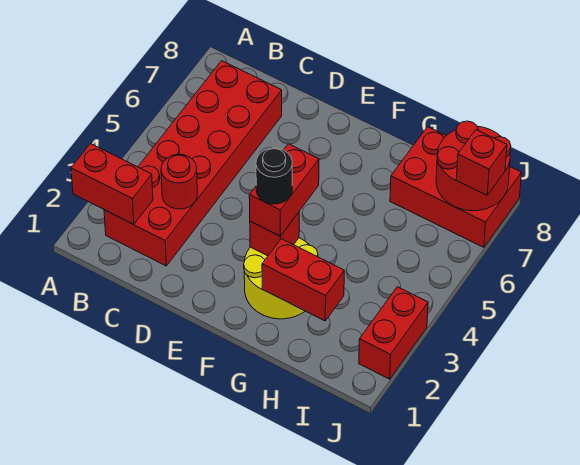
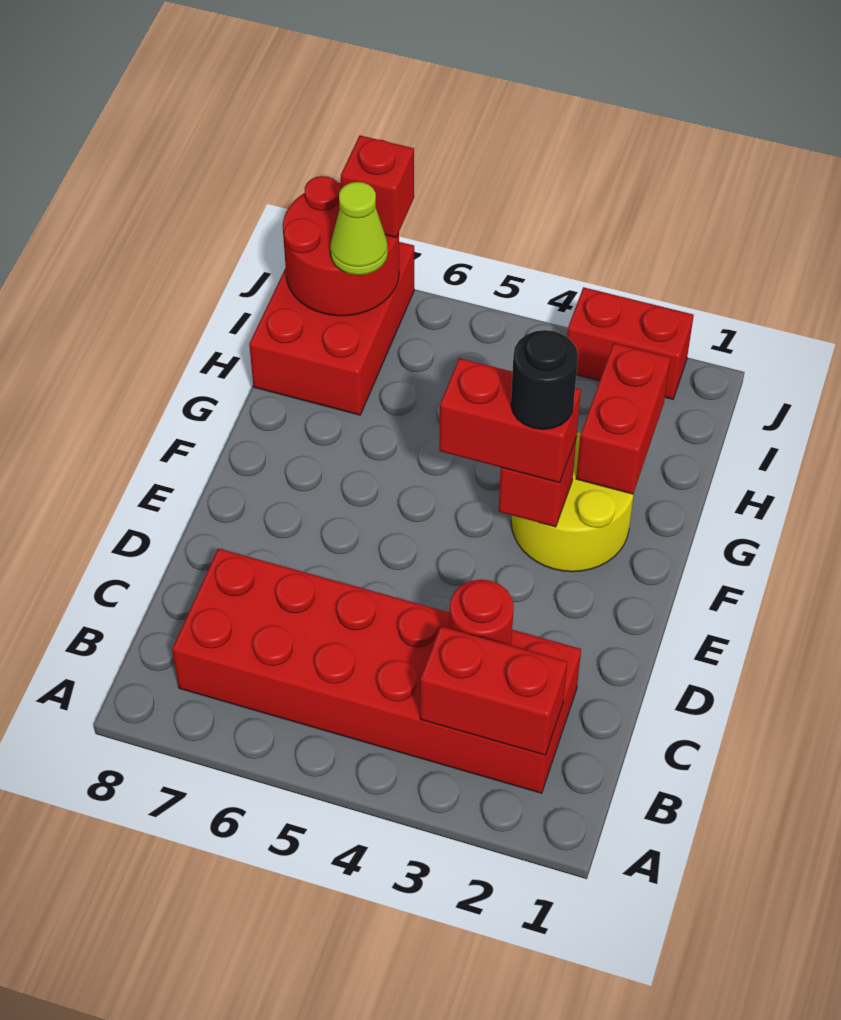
red 1x2 brick [71,144,153,225] -> red 1x2 brick turned to [420,626,567,755]
none -> lime 1x1 cone [330,182,388,275]

